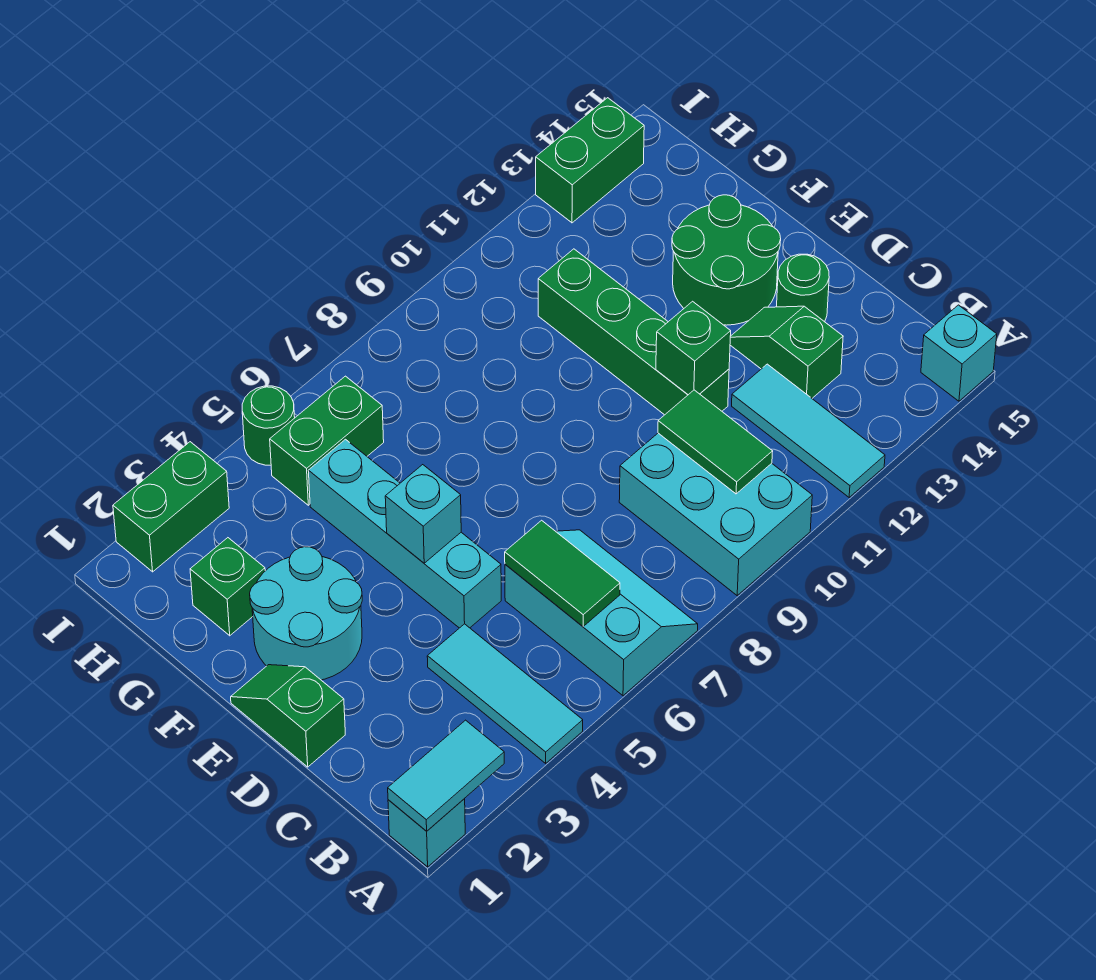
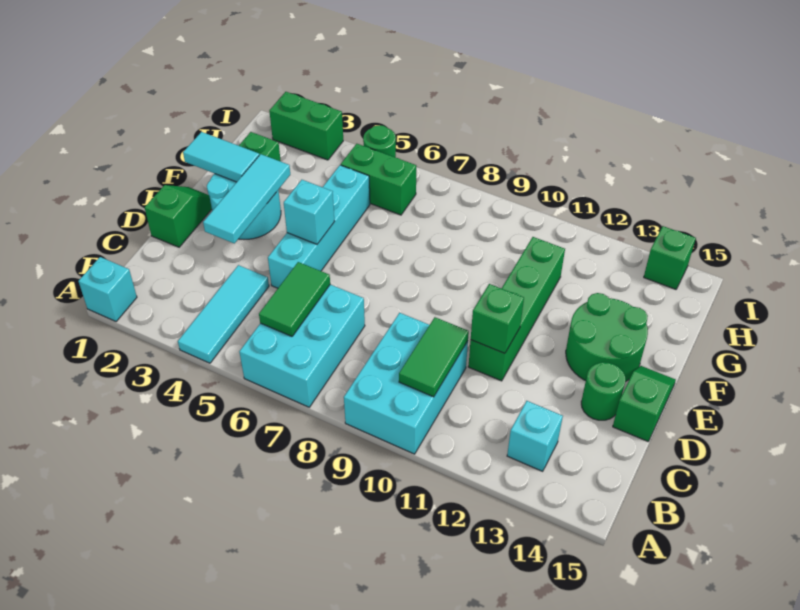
cyan 1x2 tile [388,720,504,831] -> cyan 1x2 tile moved to [183,132,259,182]
cyan 2x3 slope [505,530,698,696] -> cyan 2x3 brick [239,285,365,407]
cyan 1x3 tile [732,364,885,497] -> cyan 1x3 tile moved to [203,154,290,243]
cyan 1x1 brick [921,305,997,401] -> cyan 1x1 brick moved to [507,401,563,471]
green 1x2 slope [730,306,843,398] -> green 1x2 slope moved to [613,366,676,441]
green 1x2 brick [536,98,644,223] -> green 1x1 brick [644,226,696,289]

